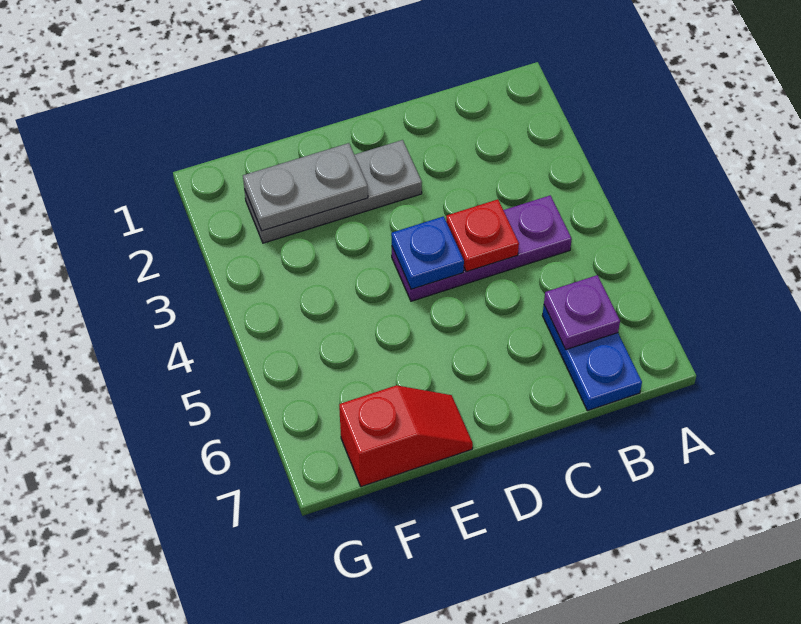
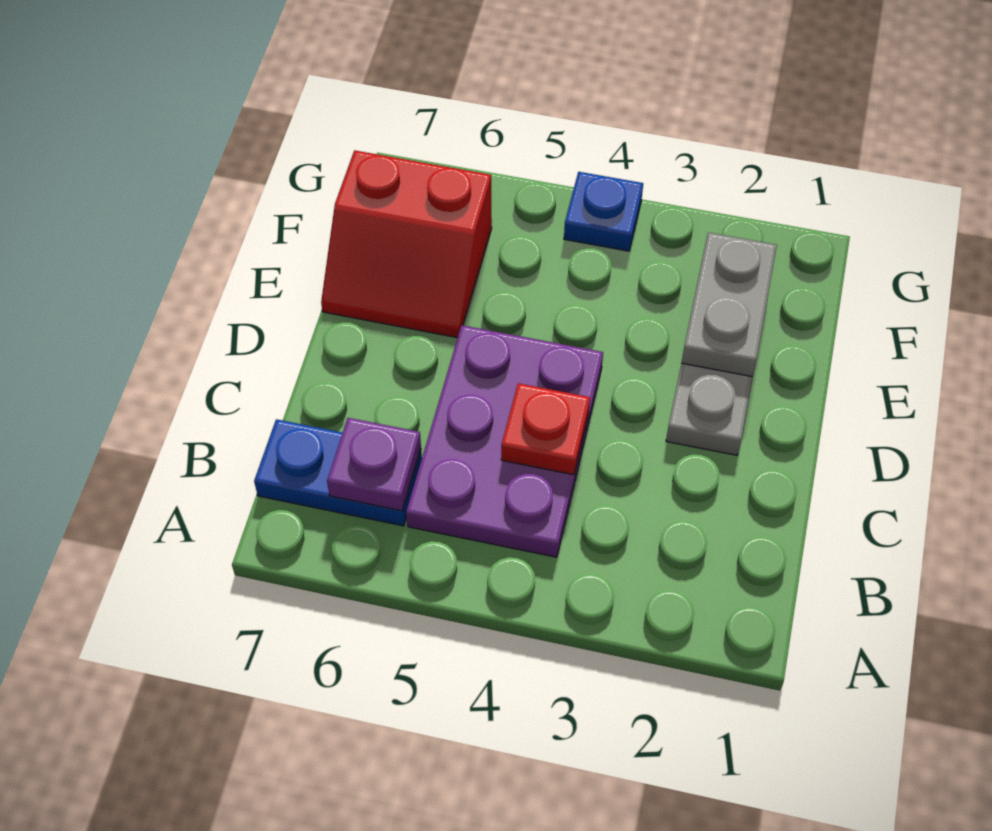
purple 1x3 plate [392,195,572,301] -> purple 2x3 plate [406,325,603,557]
blue 1x1 plate [391,216,464,289] -> blue 1x1 plate moved to [564,172,643,251]
red 1x2 slope [339,385,473,487] -> red 2x2 slope [321,150,492,338]

